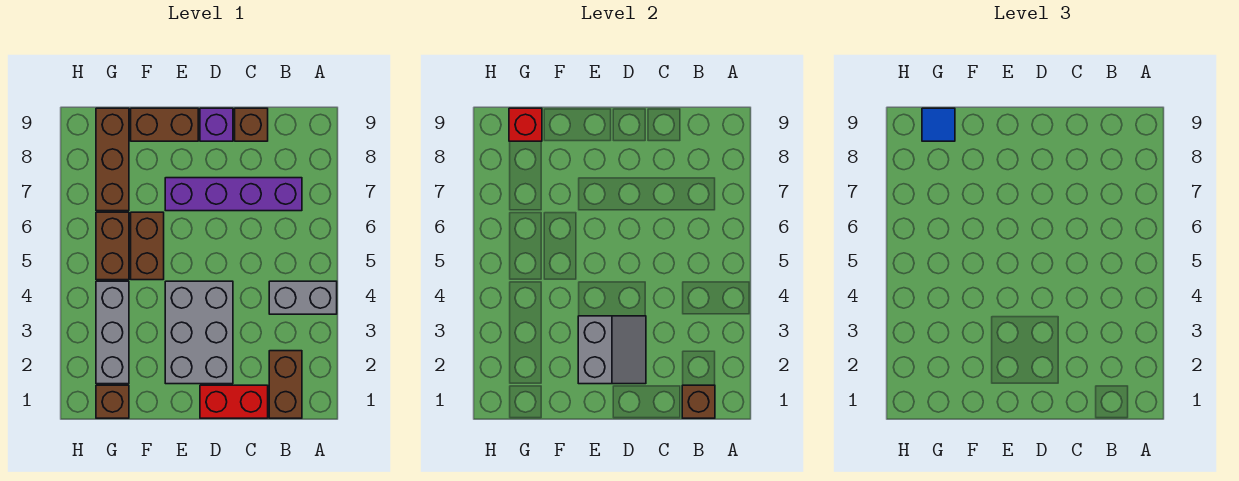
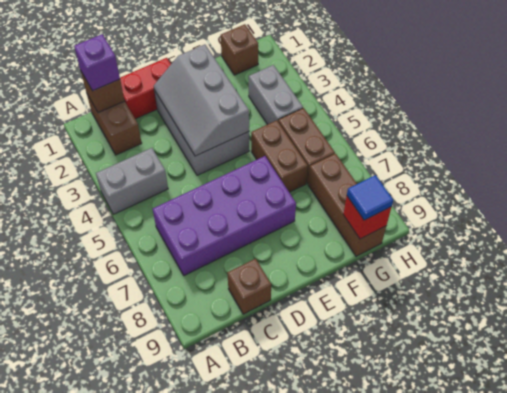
purple 1x4 brick [165,178,302,211] -> purple 2x4 brick [153,156,296,276]
grey 2x2 slope [578,316,646,384] -> grey 2x3 slope [154,44,249,156]
purple 1x1 brick [200,108,233,141] -> purple 1x1 brick moved to [74,34,120,91]
brown 1x2 brick [131,108,198,141] -> none
grey 1x3 brick [96,281,129,384] -> grey 1x2 brick [249,65,303,124]

